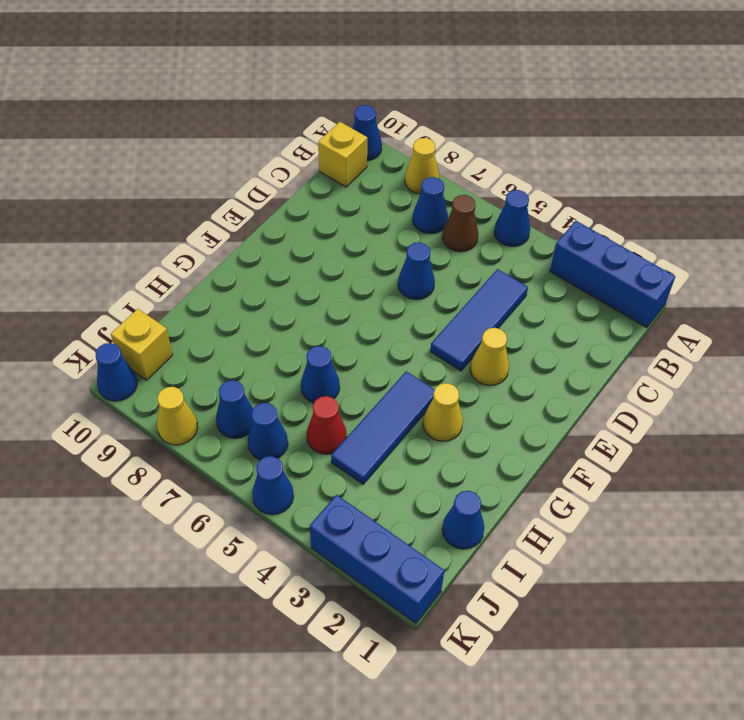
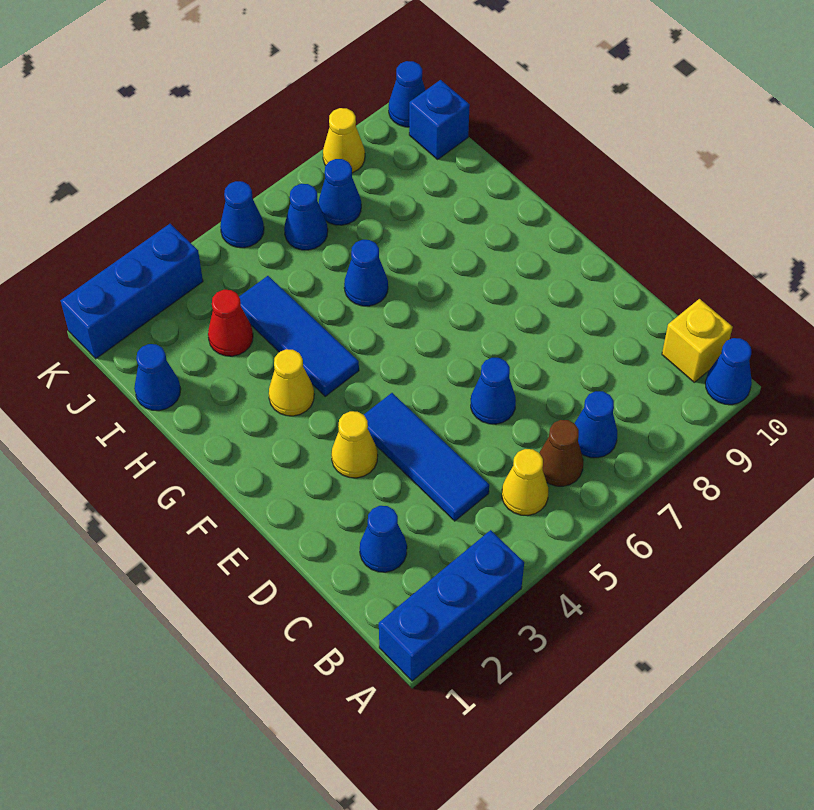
blue 1x1 cone [494,190,530,247] -> blue 1x1 cone moved to [360,506,407,572]
yellow 1x1 cone [405,138,439,194] -> yellow 1x1 cone moved to [502,449,548,516]
red 1x1 cone [307,396,347,454] -> red 1x1 cone moved to [208,290,253,356]
yellow 1x1 brick [111,309,173,380] -> blue 1x1 brick [409,80,470,159]

